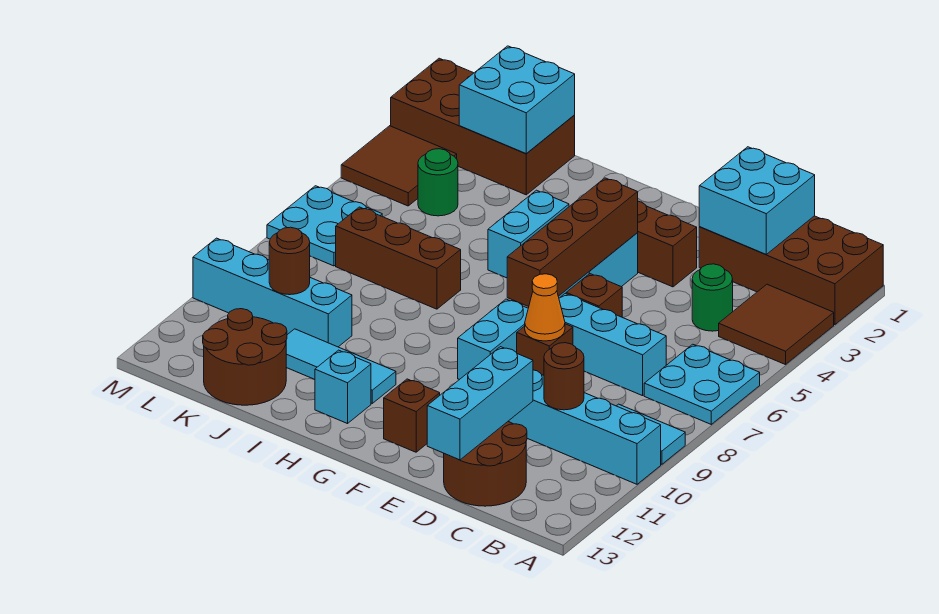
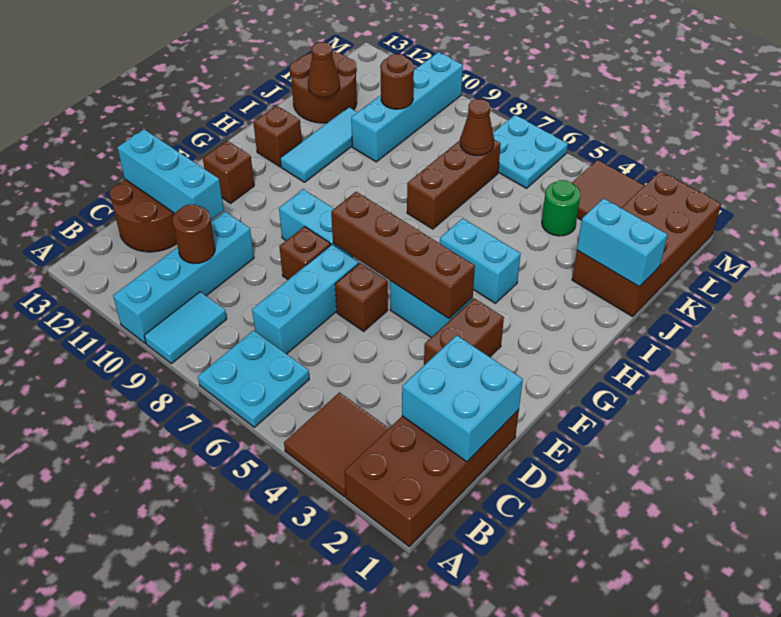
green 1x1 round brick [692,264,733,331] -> none
orange 1x1 cone [525,274,565,341] -> none
cyan 1x1 brick [315,350,371,424] -> brown 1x1 brick [253,106,302,167]
cyan 2x2 brick [459,46,575,154] -> cyan 1x2 brick [577,198,668,286]
none -> brown 1x1 cone [308,42,340,97]
none -> brown 1x1 cone [460,99,494,156]

